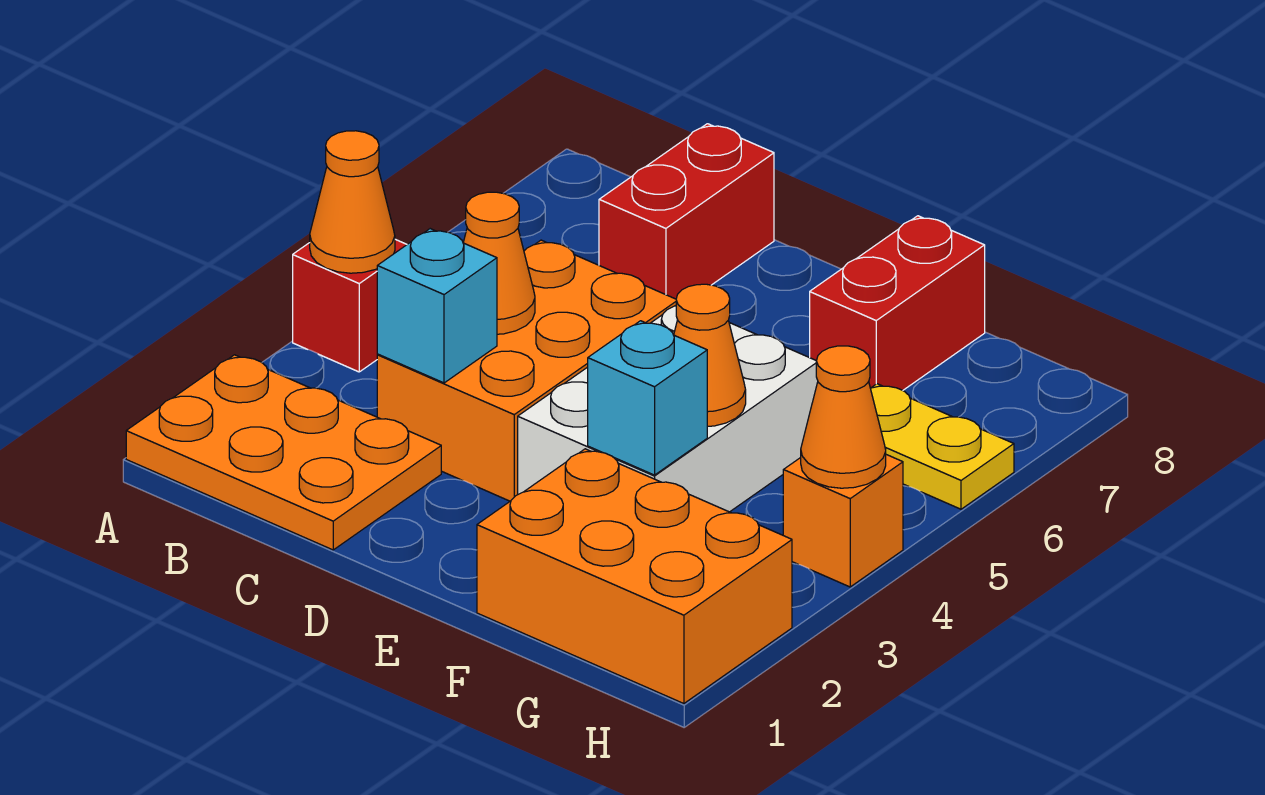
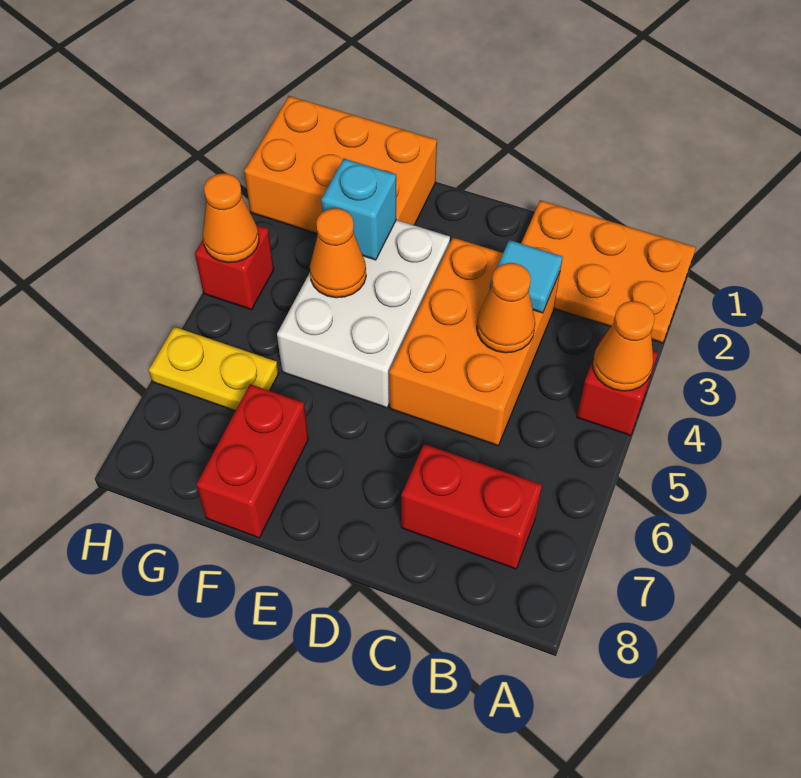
cyan 1x1 brick [377,229,497,383] -> cyan 1x1 tile [489,240,563,313]
red 1x2 brick [599,124,774,299] -> red 1x2 brick turned to [401,444,542,569]
orange 1x1 brick [783,455,903,587] -> red 1x1 brick [195,225,274,310]

